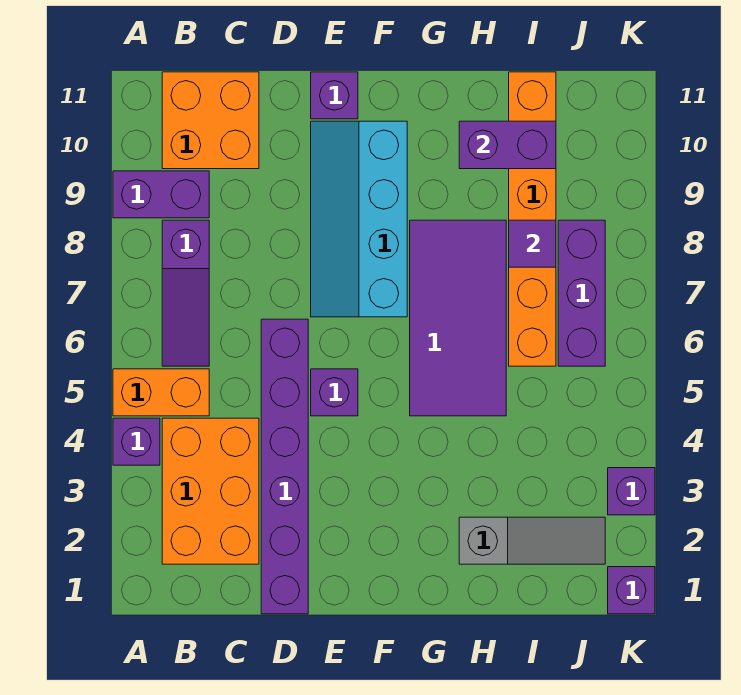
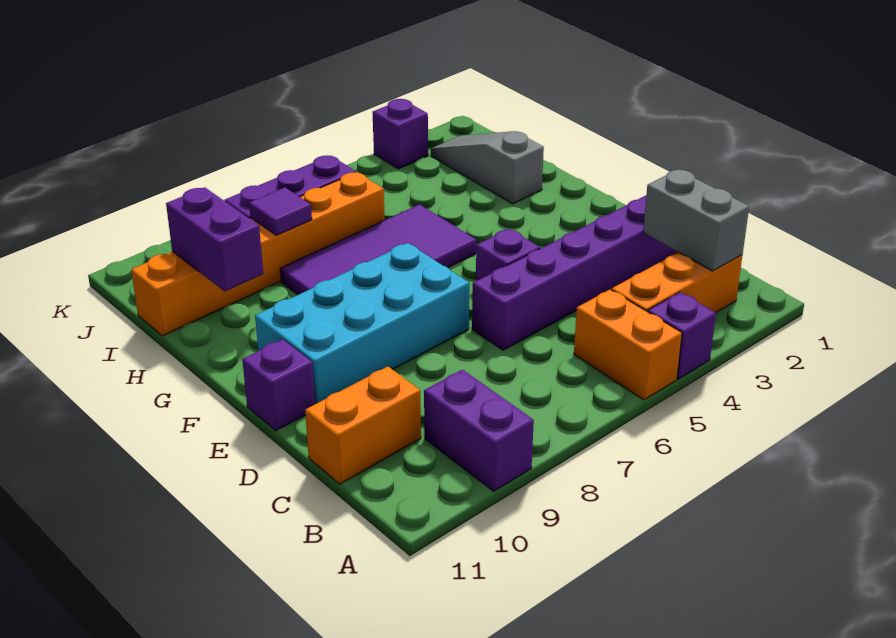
orange 2x3 brick [162,418,259,564] -> orange 1x3 brick [612,252,743,313]
none -> grey 1x2 brick [643,170,749,271]
purple 1x3 slope [162,220,209,366] -> none
orange 2x2 brick [162,72,259,169] -> orange 1x2 brick [305,366,421,484]
cyan 2x4 slope [311,121,407,317] -> cyan 2x4 brick [255,243,469,404]
purple 1x1 brick [608,567,655,614] -> none

